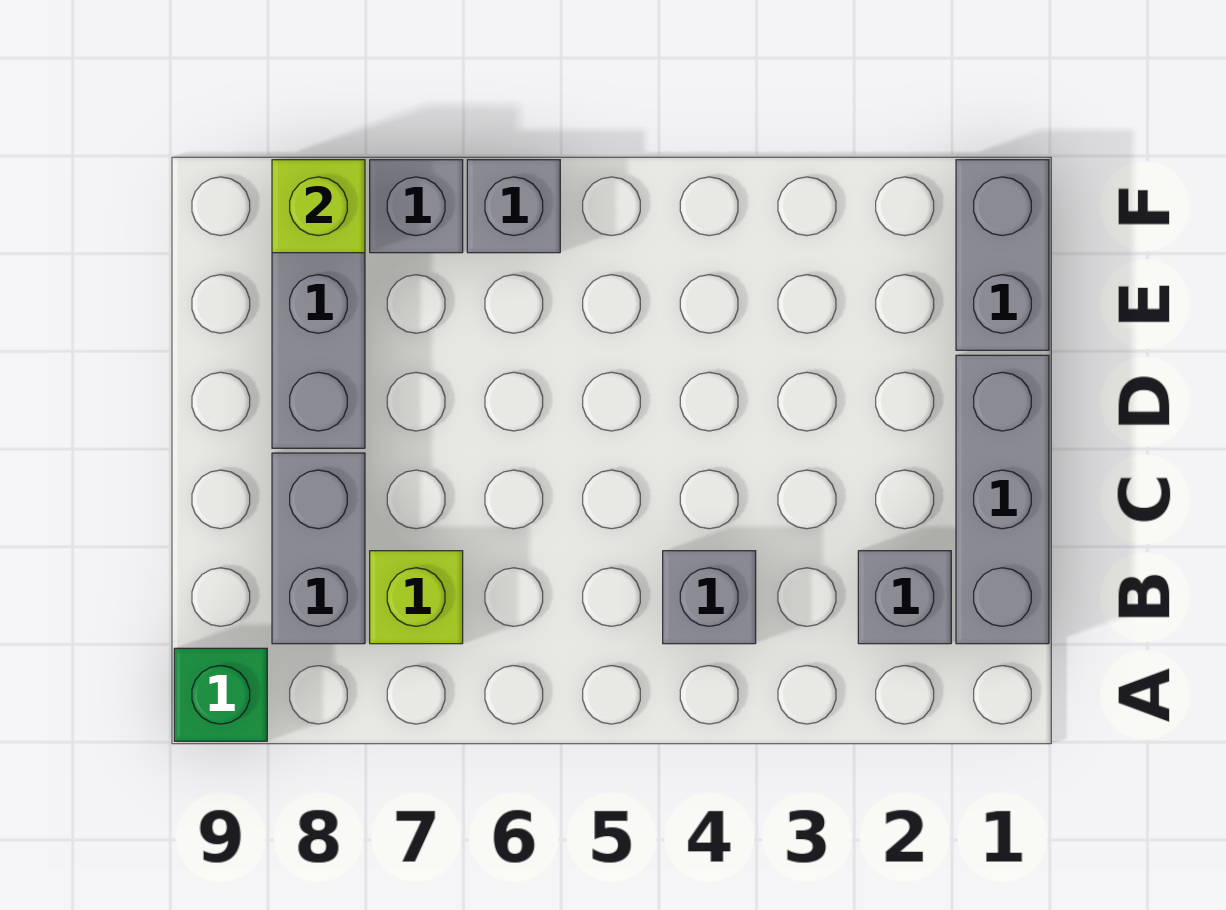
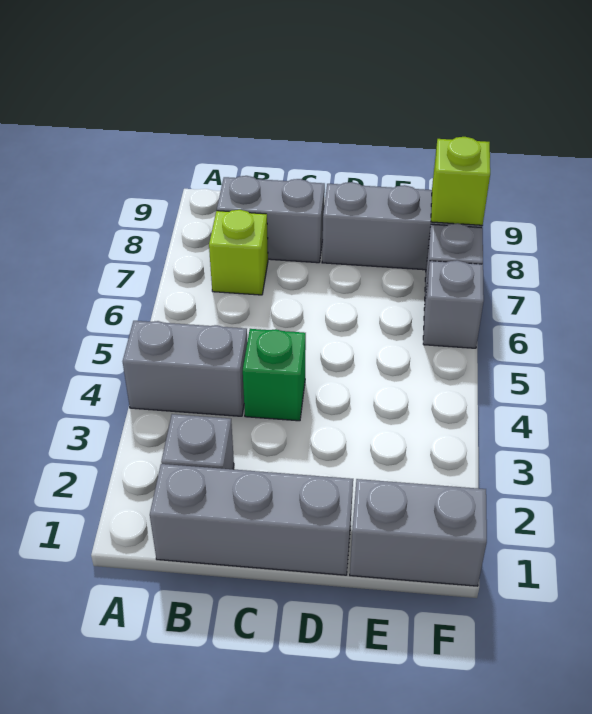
green 1x1 brick [174,648,267,741] -> green 1x1 brick moved to [243,329,306,421]
grey 1x1 brick [663,551,756,644] -> grey 1x2 brick [123,321,247,416]

